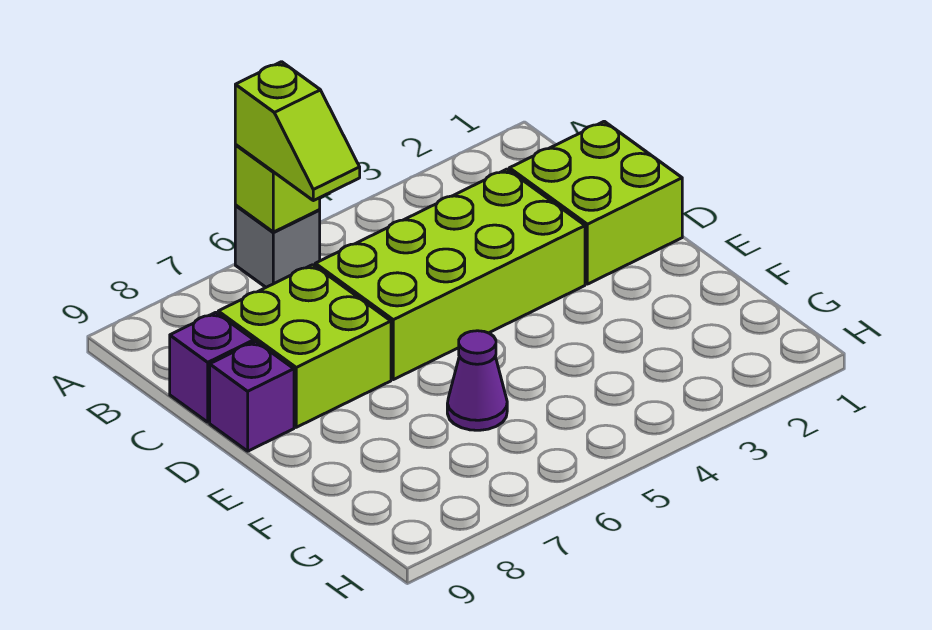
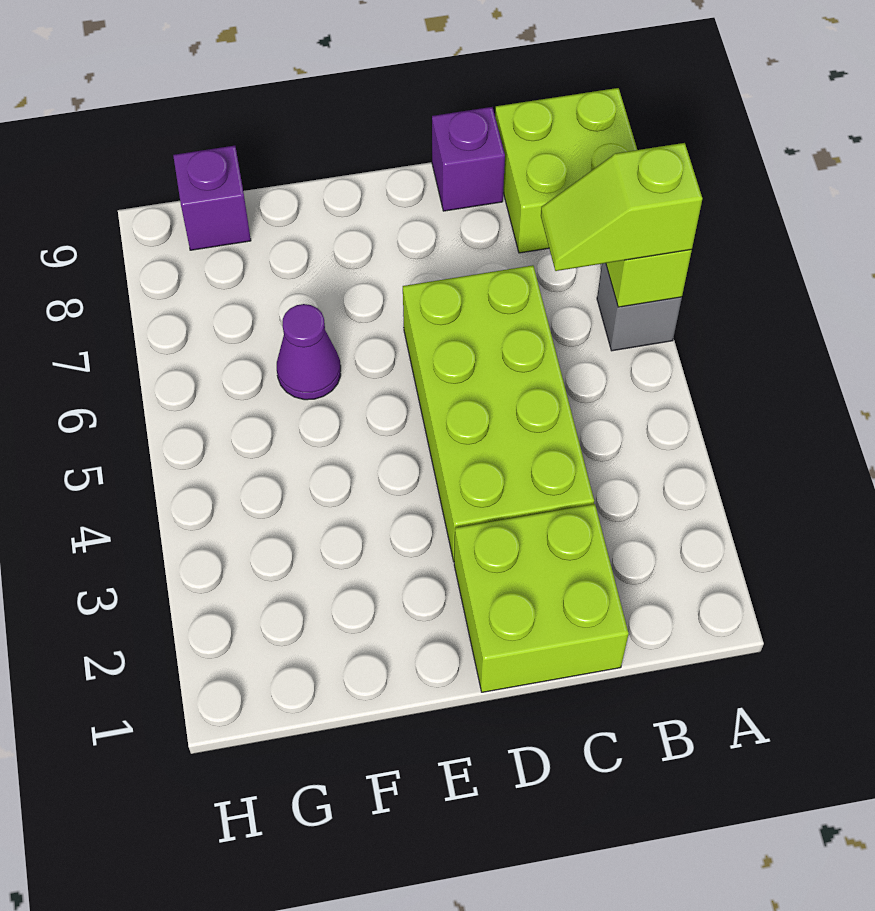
lime 2x2 brick [218,265,391,427] -> lime 2x2 brick moved to [495,88,637,253]
purple 1x1 brick [210,341,294,451] -> purple 1x1 brick moved to [173,146,251,250]

